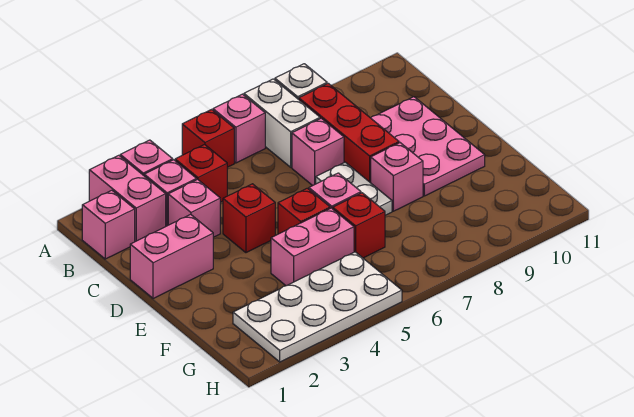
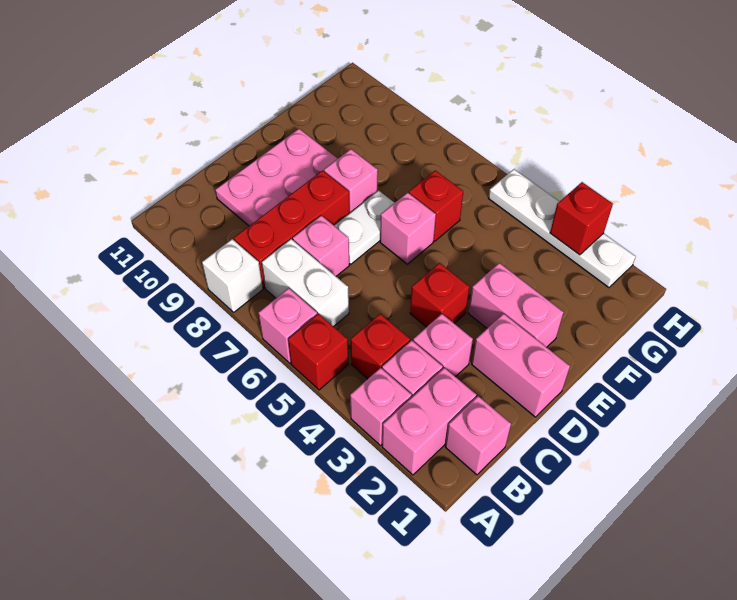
white 1x2 brick [244,79,320,167] -> white 1x2 brick turned to [262,239,349,327]
red 1x1 brick [278,188,330,234] -> red 1x1 brick moved to [550,182,613,255]
pink 1x2 brick [271,208,354,286] -> pink 1x2 brick moved to [468,263,564,347]
white 2x4 plate [233,252,402,362] -> white 1x4 plate [488,169,636,288]

